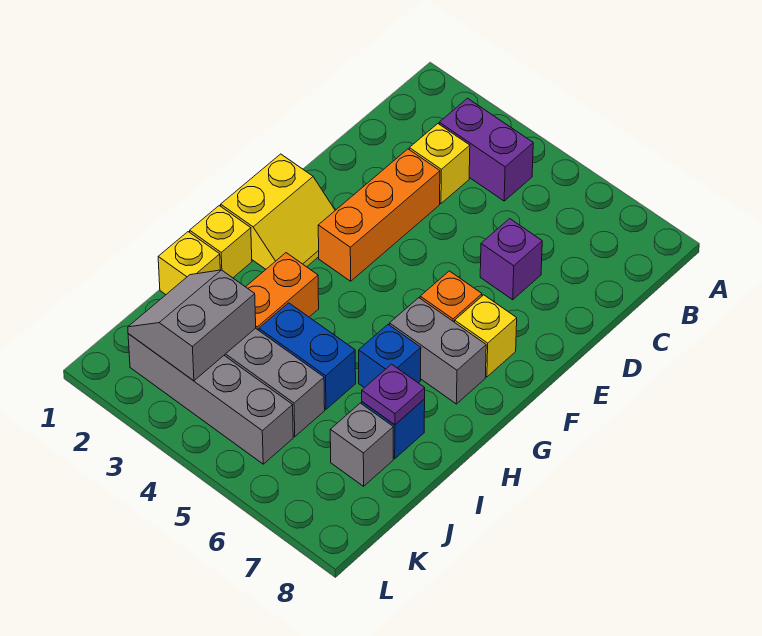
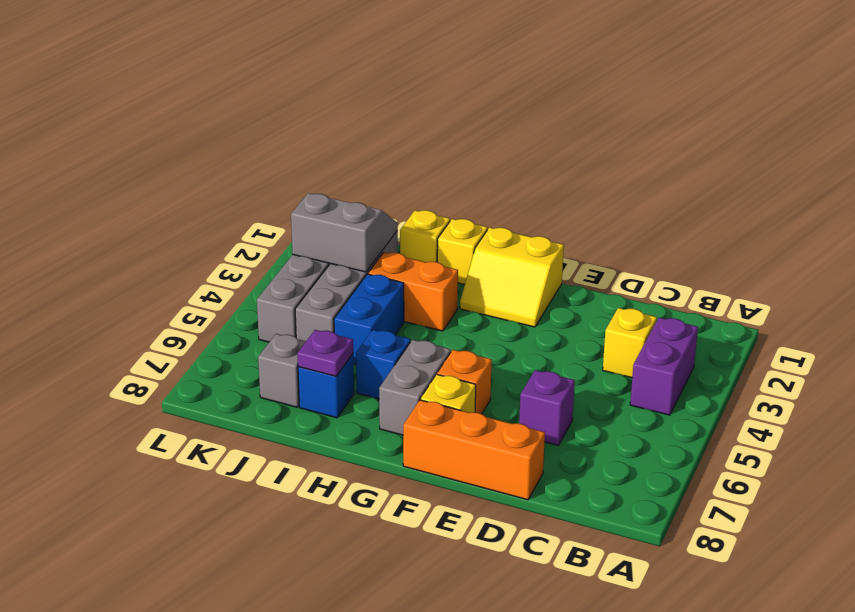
orange 1x3 brick [318,149,440,281] -> orange 1x3 brick moved to [403,400,545,500]

